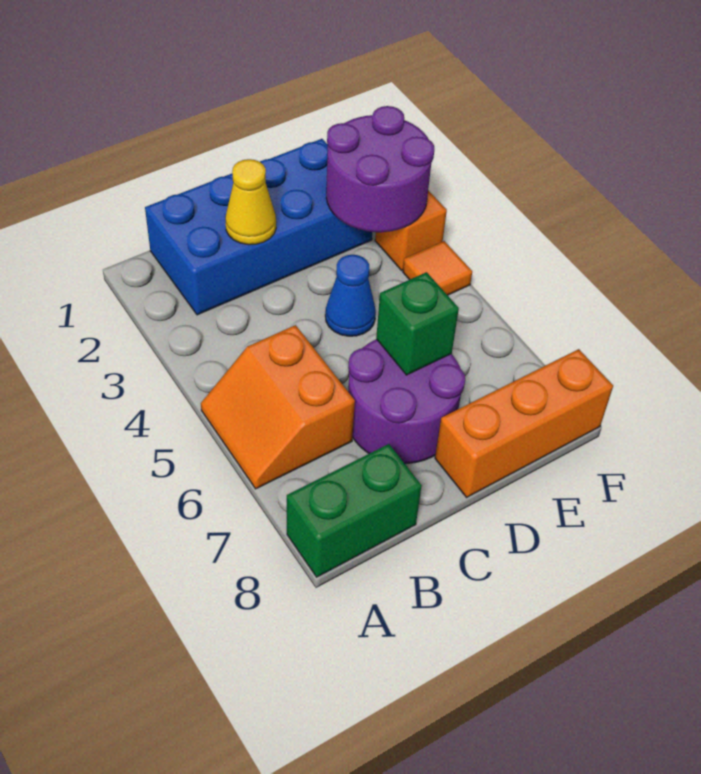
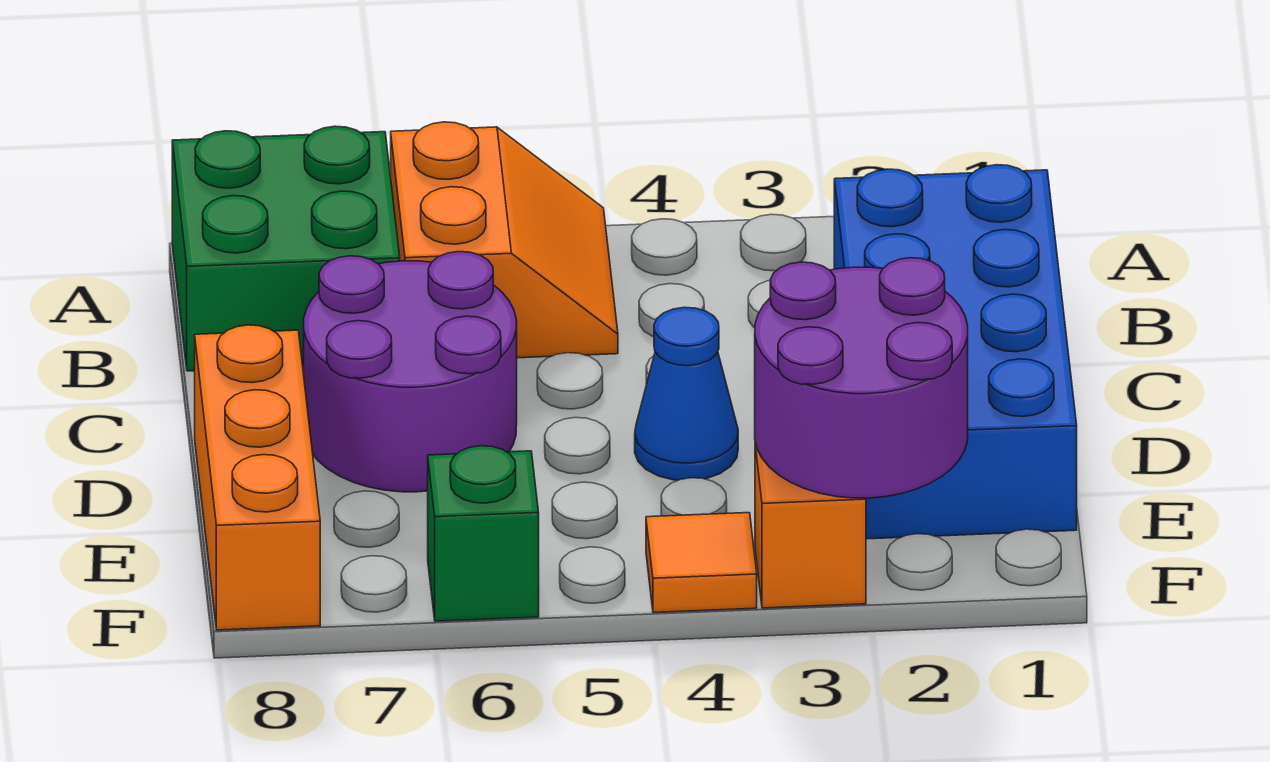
orange 2x2 slope [201,325,355,489] -> orange 2x2 slope turned to [391,122,618,358]
green 1x2 brick [287,444,422,577] -> green 2x2 brick [172,126,400,371]
yellow 1x1 cone [225,159,276,245] -> none
green 1x1 brick [376,272,459,375] -> green 1x1 brick moved to [428,446,539,621]

